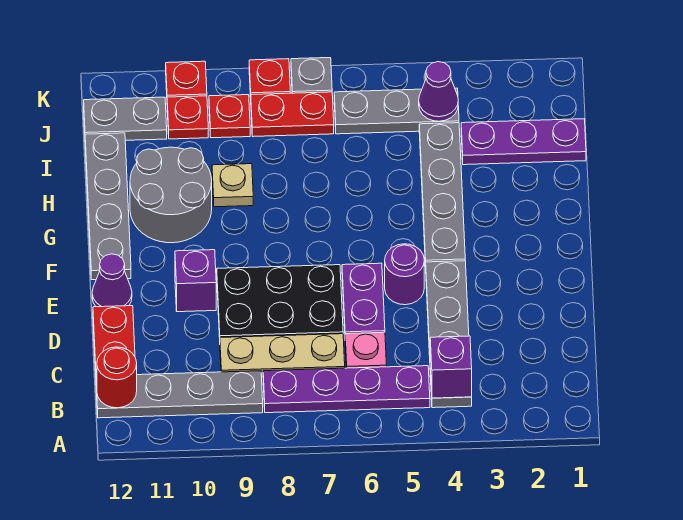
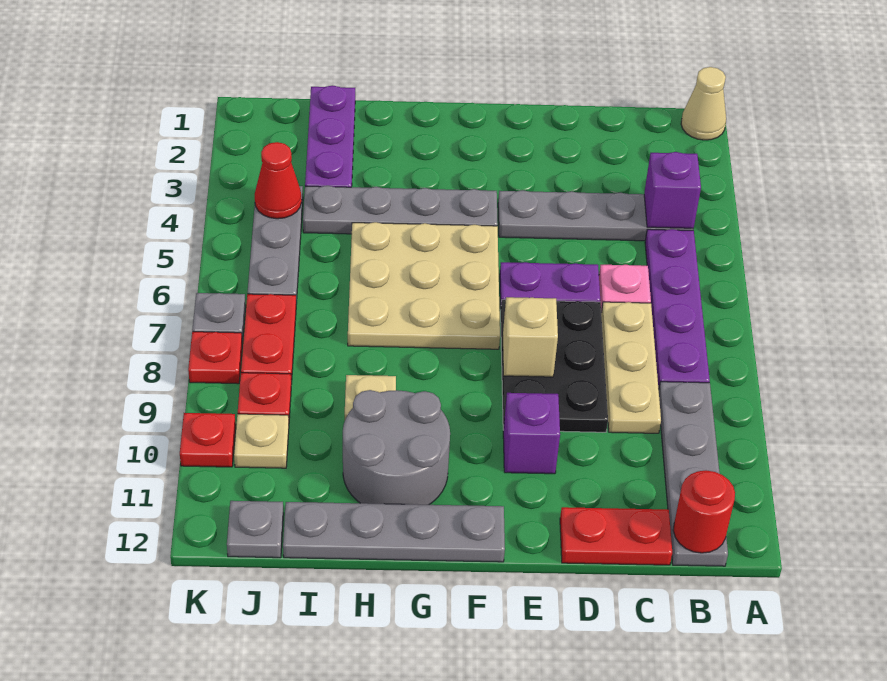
none -> tan 1x1 cone [681,67,726,140]
purple 1x1 round brick [385,244,424,305] -> none
none -> tan 1x1 brick [503,297,558,377]
purple 1x1 cone [92,254,132,307] -> none
none -> tan 3x3 plate [348,222,500,349]
purple 1x1 cone [419,62,458,121] -> red 1x1 cone [255,142,302,219]
red 1x1 plate [167,96,208,139] -> tan 1x1 plate [234,414,289,468]
grey 1x2 plate [84,97,167,140] -> grey 1x1 plate [227,501,284,558]

